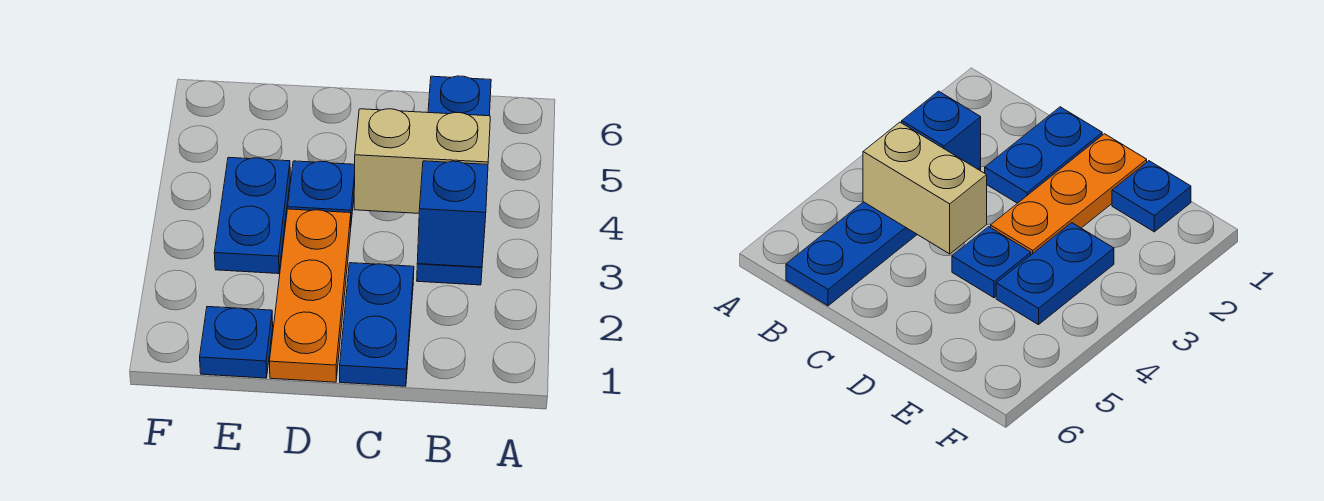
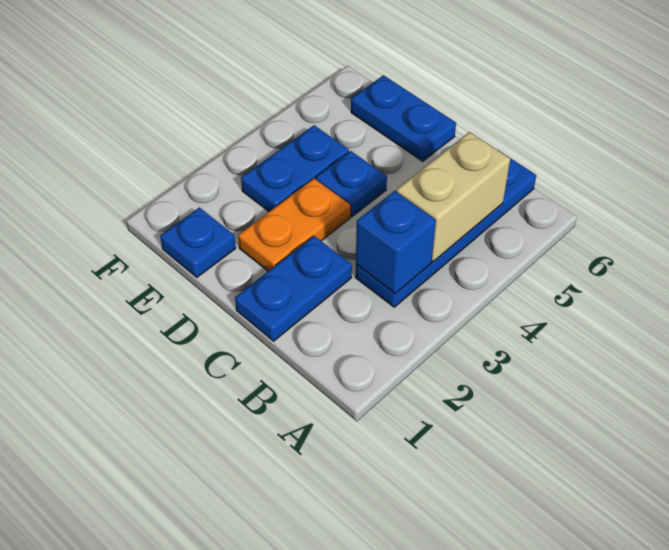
tan 1x2 brick [354,109,490,213] -> tan 1x2 brick turned to [396,132,510,262]
orange 1x3 plate [269,209,351,382] -> orange 1x2 plate [238,179,350,271]
none -> blue 1x2 plate [351,75,456,161]

